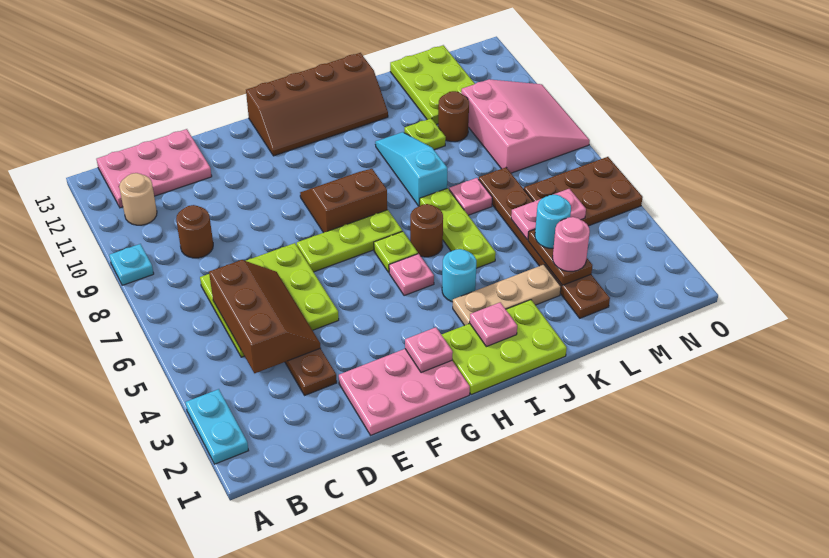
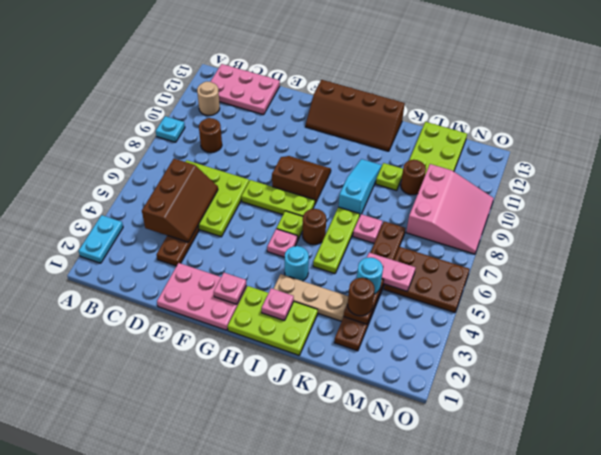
pink 1x1 round brick [553,217,590,271] -> brown 1x1 round brick [348,278,375,316]

